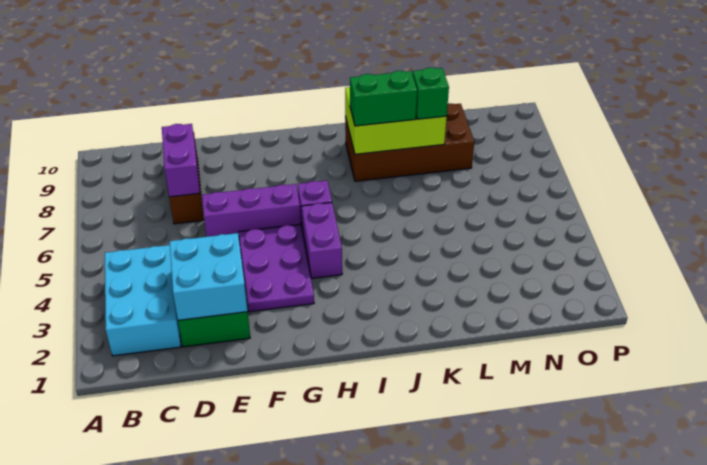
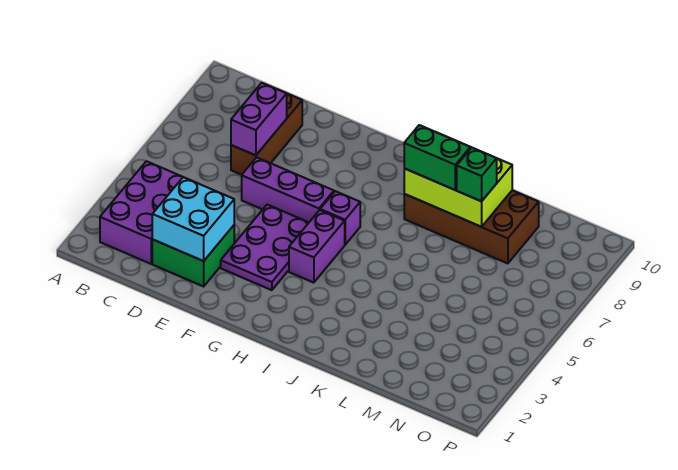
cyan 2x3 brick [105,245,181,356] -> purple 2x3 brick [100,161,183,264]

